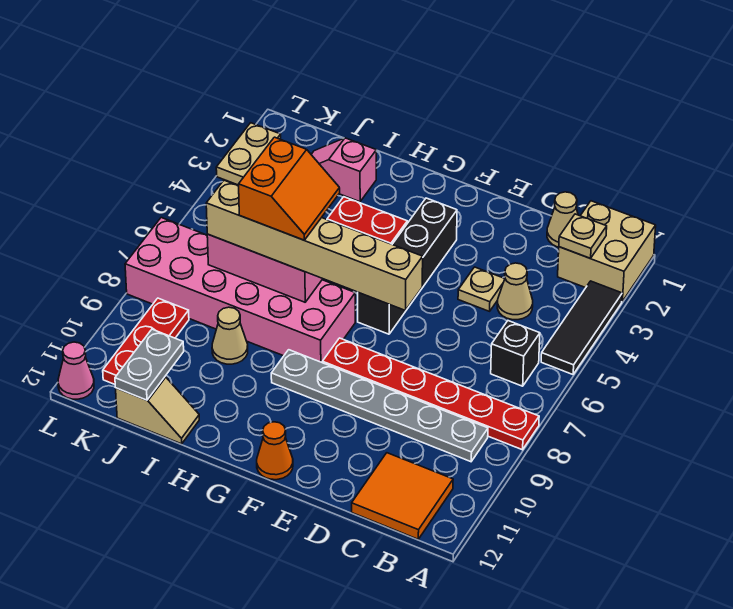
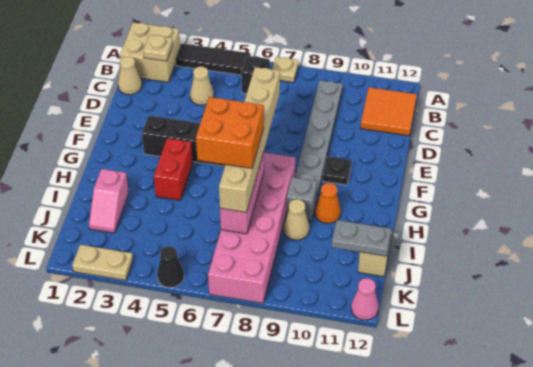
red 1x6 plate [322,338,539,450] -> none
tan 1x1 plate [458,267,505,311] -> tan 1x1 plate moved to [272,57,298,83]
none -> black 1x1 plate [322,156,351,185]
orange 1x1 cone [257,422,293,480] -> orange 1x1 cone moved to [315,183,341,223]
orange 2x2 slope [239,137,340,240] -> orange 2x2 brick [196,97,264,168]
none -> grey 1x1 brick [286,177,317,221]
red 1x3 plate [103,298,189,384] -> none
none -> black 1x1 cone [157,246,184,288]

